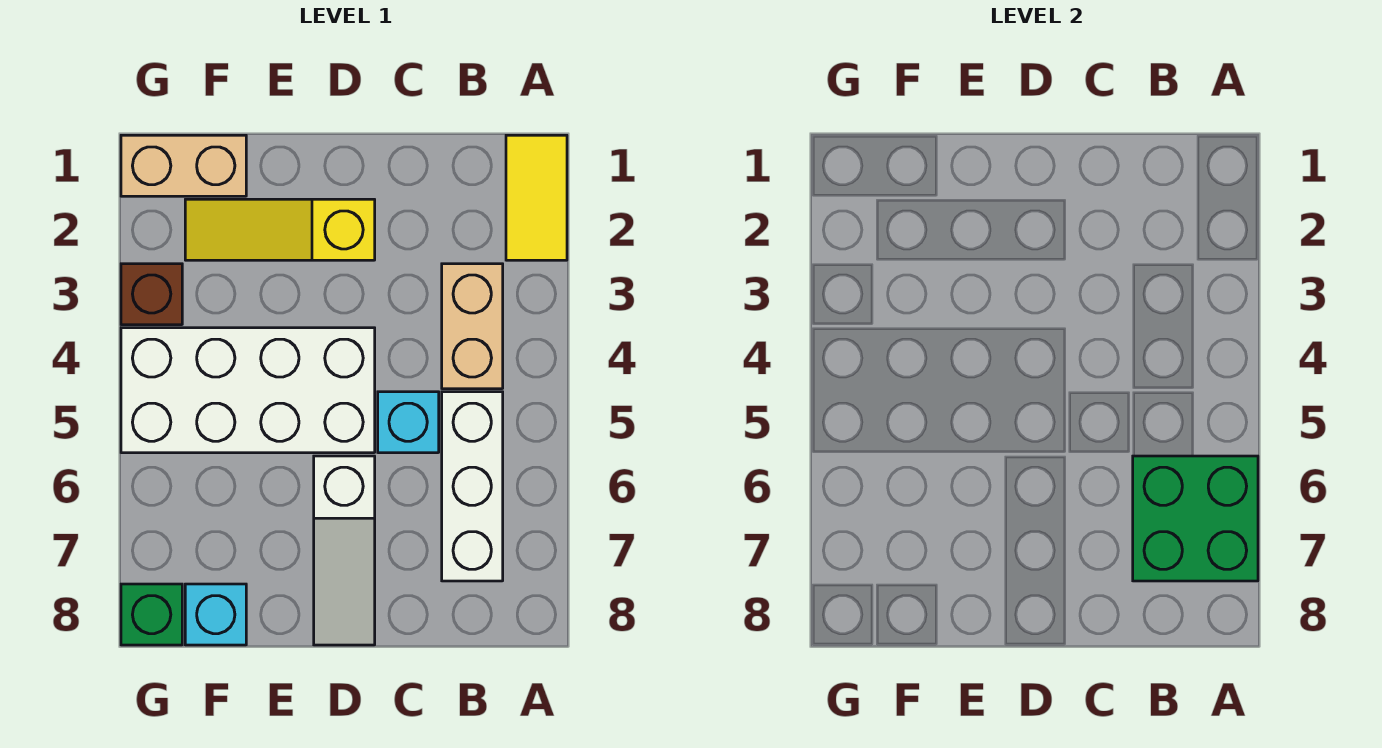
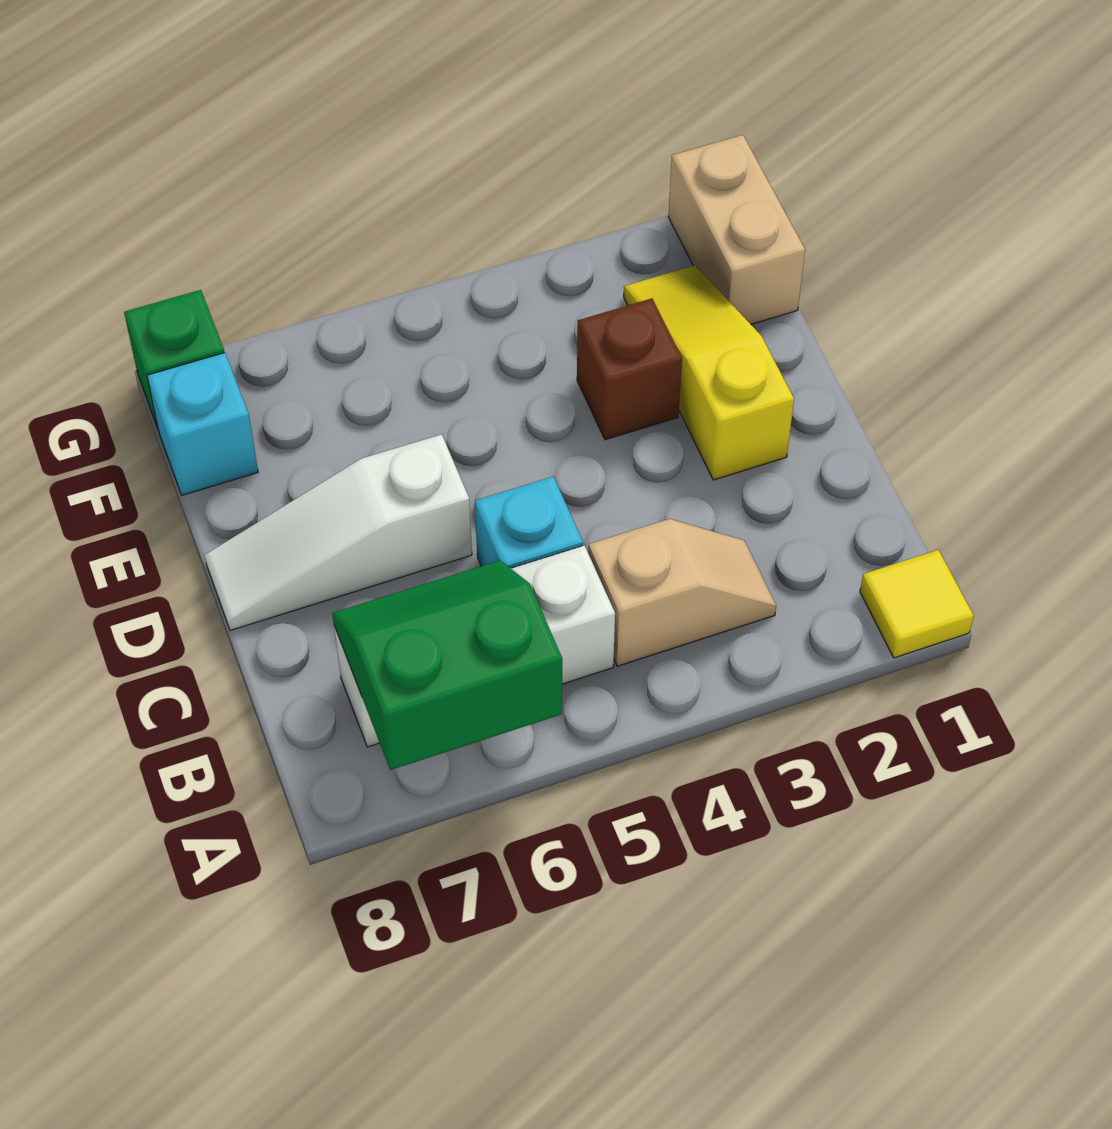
yellow 1x2 tile [506,135,567,260] -> yellow 1x1 tile [860,550,974,658]
green 2x2 brick [1133,456,1258,581] -> green 2x2 slope [332,560,562,770]
tan 1x2 brick [442,264,503,389] -> tan 1x2 slope [588,519,776,666]
white 2x4 brick [121,328,375,453] -> none
brown 1x1 brick [121,264,182,325] -> brown 1x1 brick moved to [577,298,682,440]

